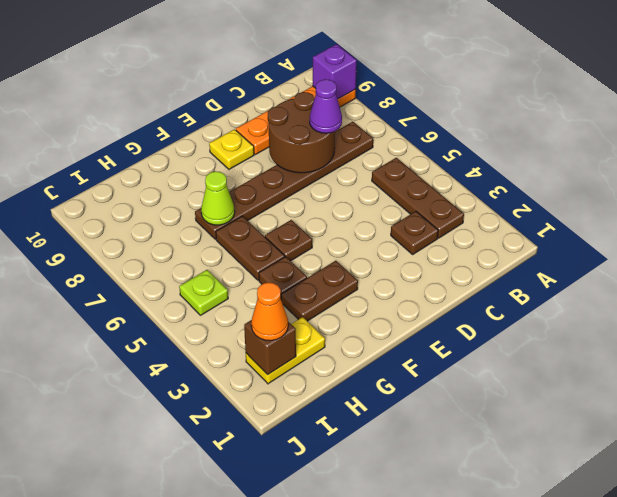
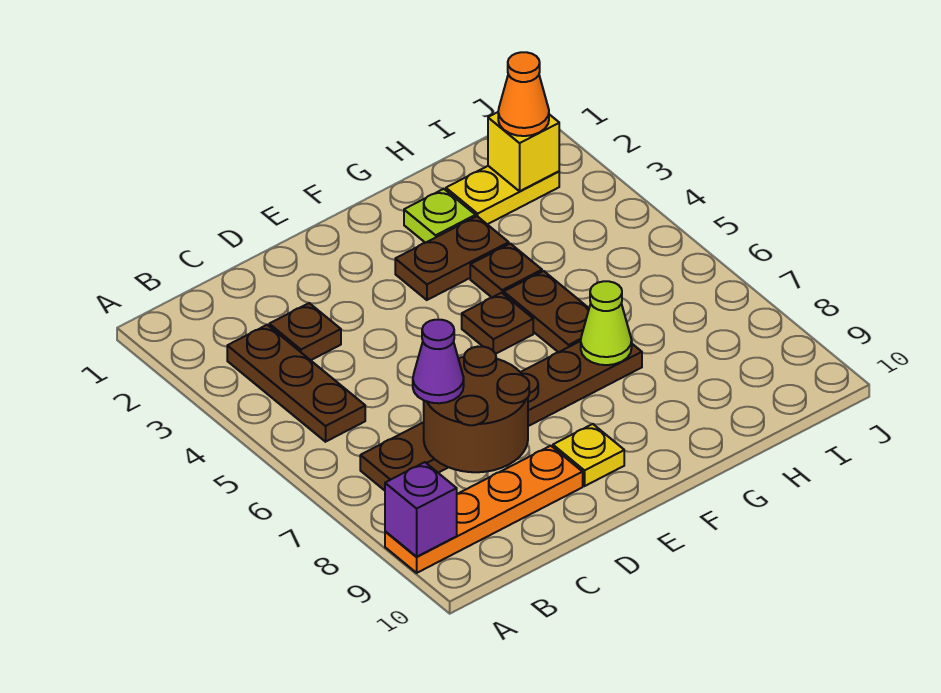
brown 1x1 brick [244,320,296,375] -> yellow 1x1 brick [488,112,559,191]
lime 1x1 plate [179,270,228,315] -> lime 1x1 plate moved to [404,189,476,243]

